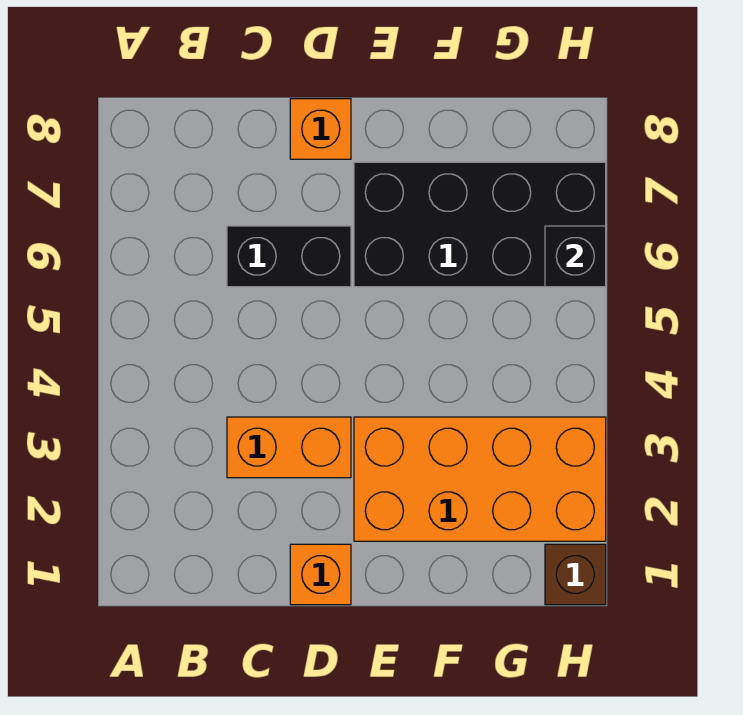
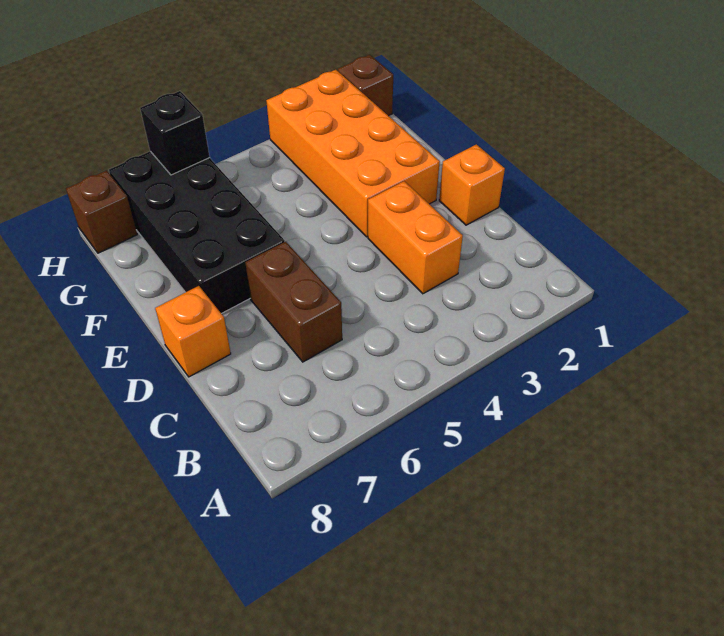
black 1x2 brick [227,226,351,287] -> brown 1x2 brick [245,242,342,362]
none -> brown 1x1 brick [66,171,137,253]

